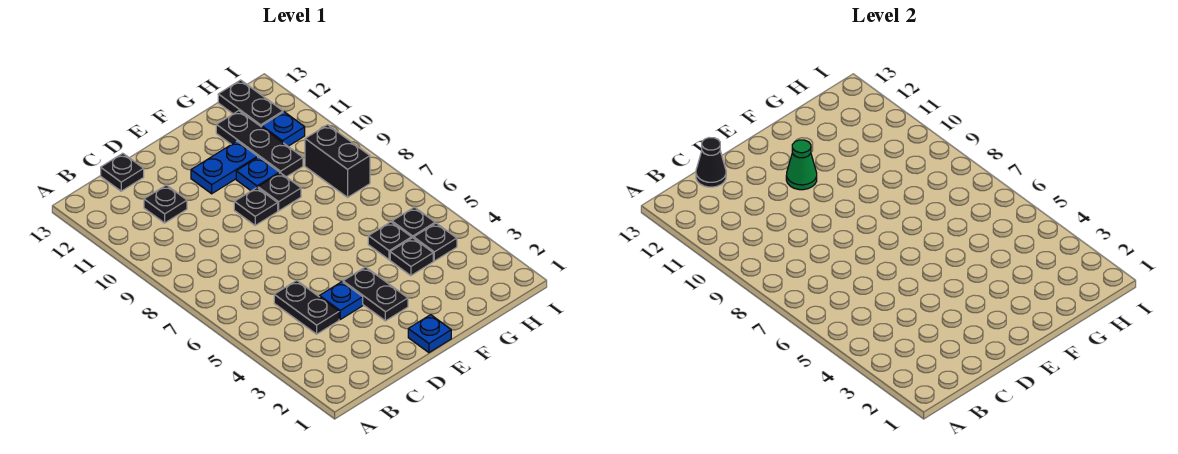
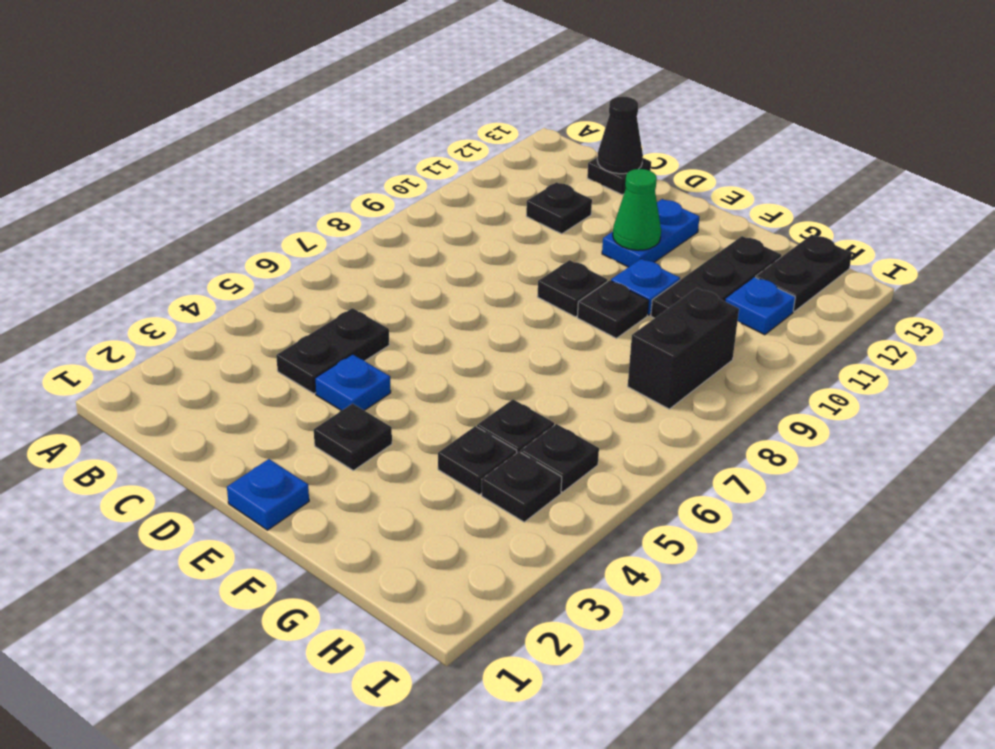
black 1x2 plate [343,267,408,321] -> black 1x1 plate [314,404,392,471]
blue 1x2 plate [191,141,258,194] -> blue 1x2 plate turned to [602,199,699,267]

